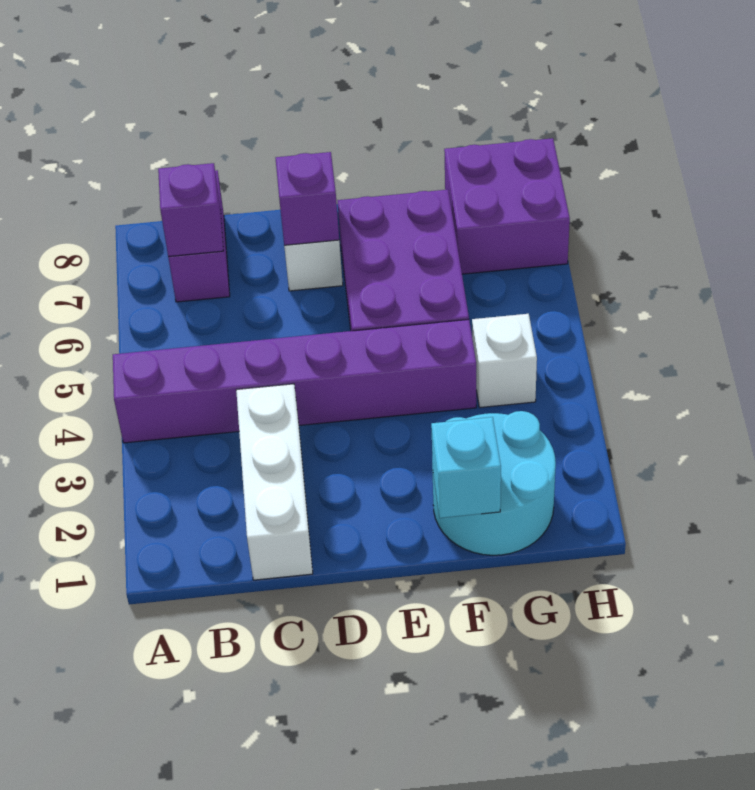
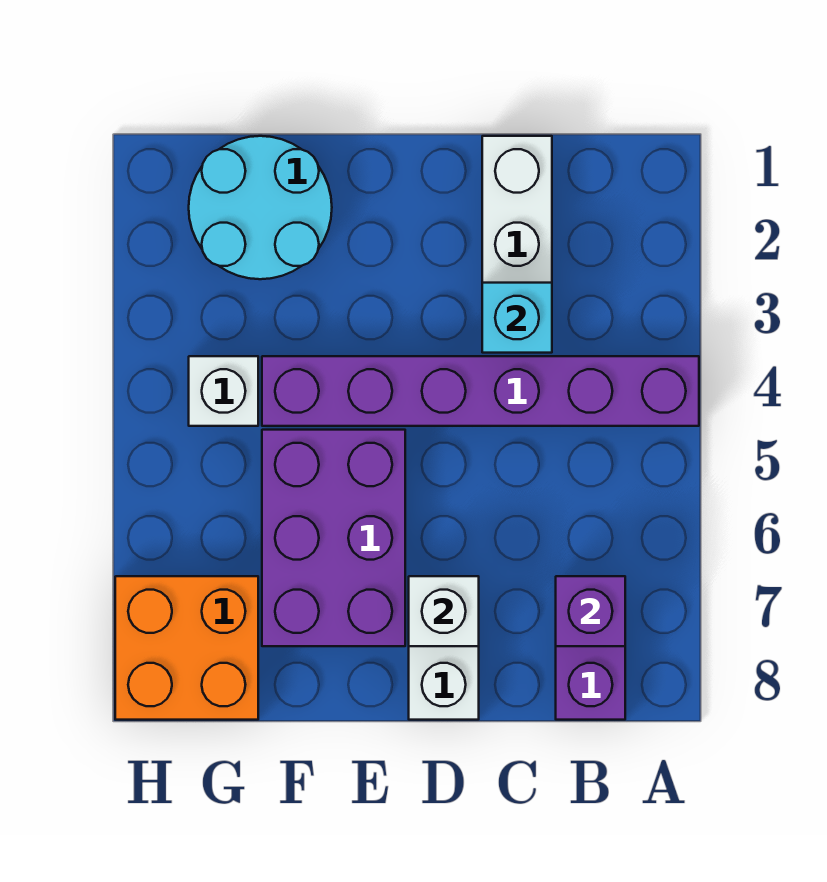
purple 1x1 brick [276,152,339,245] -> white 1x1 brick [409,576,479,646]
cyan 1x1 brick [431,417,501,518] -> cyan 1x1 brick moved to [482,283,552,353]
purple 2x2 brick [444,138,570,274] -> orange 2x2 brick [115,576,258,720]

